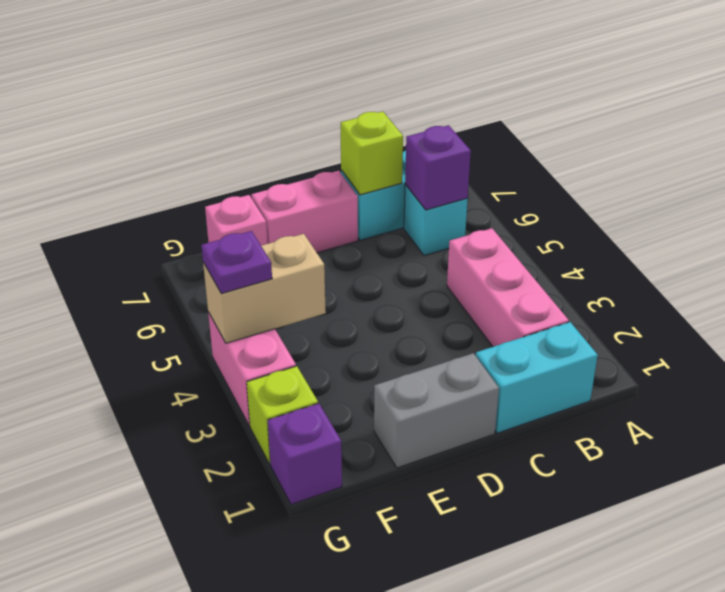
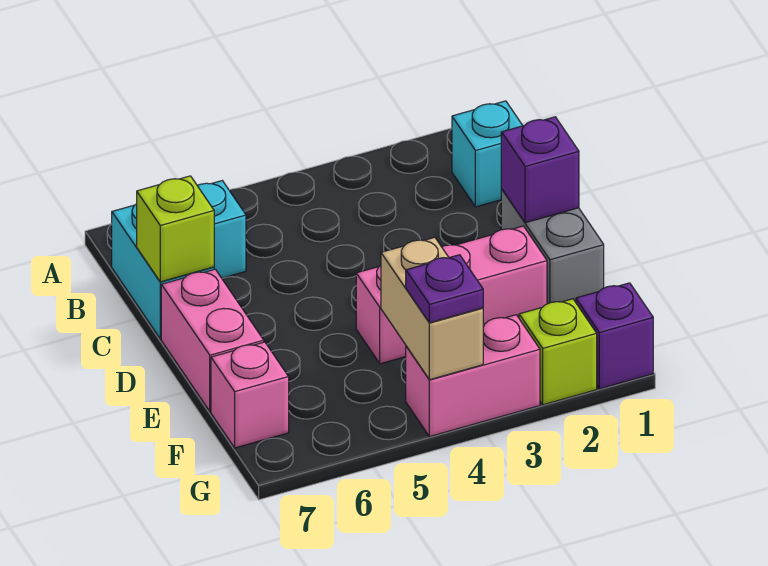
cyan 1x2 brick [475,322,598,433] -> cyan 1x1 brick [452,101,523,207]
pink 1x3 brick [447,228,569,347] -> pink 1x3 brick moved to [356,226,547,364]
purple 1x1 brick [405,125,471,210] -> purple 1x1 brick moved to [501,117,579,223]

